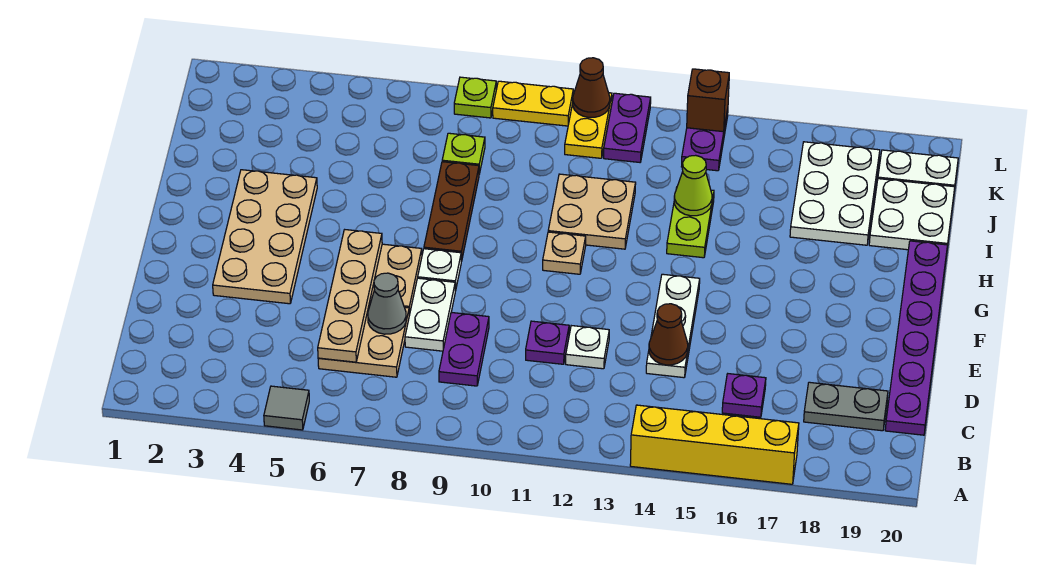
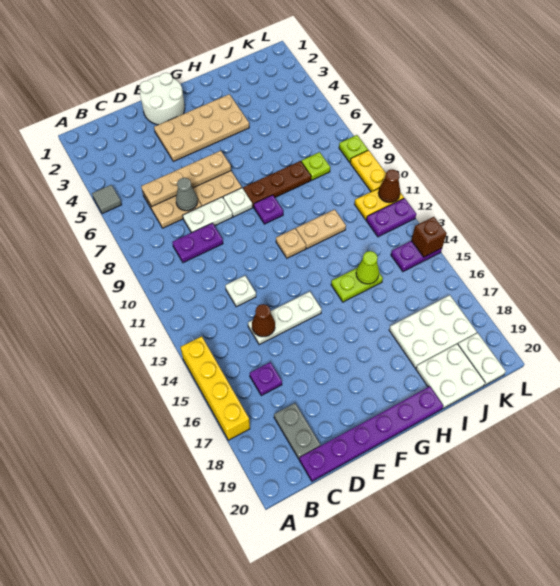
purple 1x1 plate [526,321,569,364] -> purple 1x1 plate moved to [254,195,283,224]
none -> white 2x2 round brick [140,73,185,125]
tan 2x2 plate [548,174,636,249] -> tan 1x2 plate [296,210,346,249]

